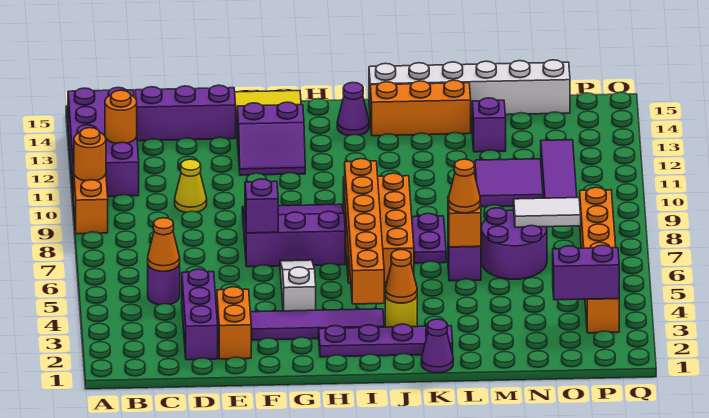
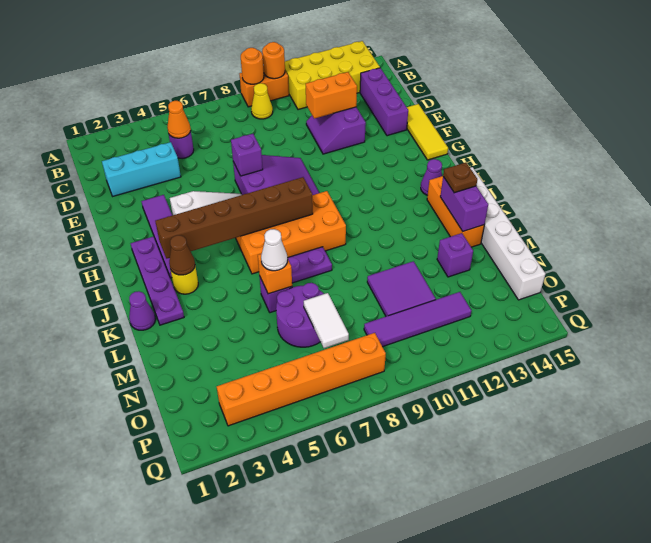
purple 2x4 brick [68,88,139,196] -> yellow 2x4 brick [285,41,380,110]
orange 1x1 round brick [105,90,137,143] -> orange 1x1 round brick moved to [241,48,264,84]
purple 1x3 brick [182,269,218,360] -> cyan 1x3 brick [102,142,181,196]
yellow 1x1 cone [175,159,207,212] -> yellow 1x1 cone moved to [251,83,273,119]
orange 1x2 brick [217,287,251,359] -> orange 1x2 brick moved to [306,72,357,119]
purple 2x2 slope [237,102,305,175] -> purple 2x2 slope moved to [306,107,366,154]
orange 1x6 brick [345,159,384,304] -> brown 1x6 brick [155,177,313,259]
orange 1x1 cone [385,249,417,303] -> brown 1x1 cone [169,235,195,275]
none -> brown 1x1 plate [443,163,477,193]
orange 1x1 cone [448,159,480,213] -> white 1x1 cone [261,229,288,271]
purple 1x2 brick [553,245,619,300] -> purple 1x2 brick moved to [440,177,488,231]

